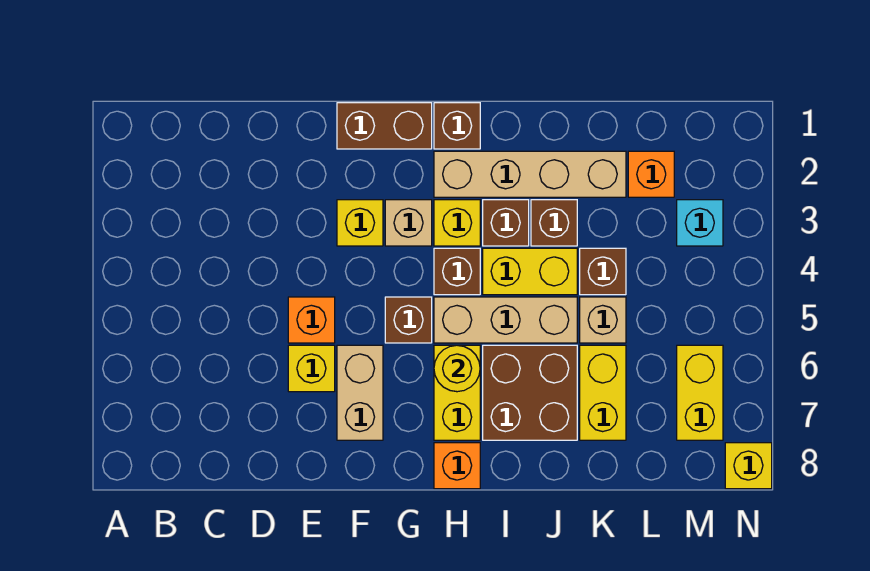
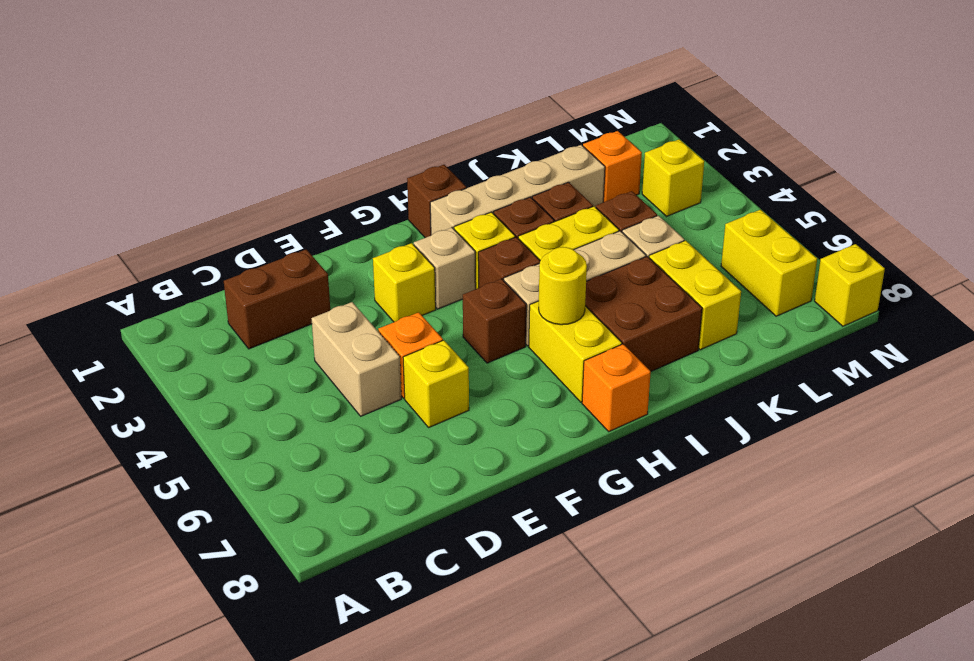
brown 1x2 brick [337,103,432,149] -> brown 1x2 brick moved to [224,249,330,349]
tan 1x2 brick [337,345,383,440] -> tan 1x2 brick moved to [311,302,401,416]
cyan 1x1 brick [677,200,723,246] -> yellow 1x1 brick [642,139,704,216]

